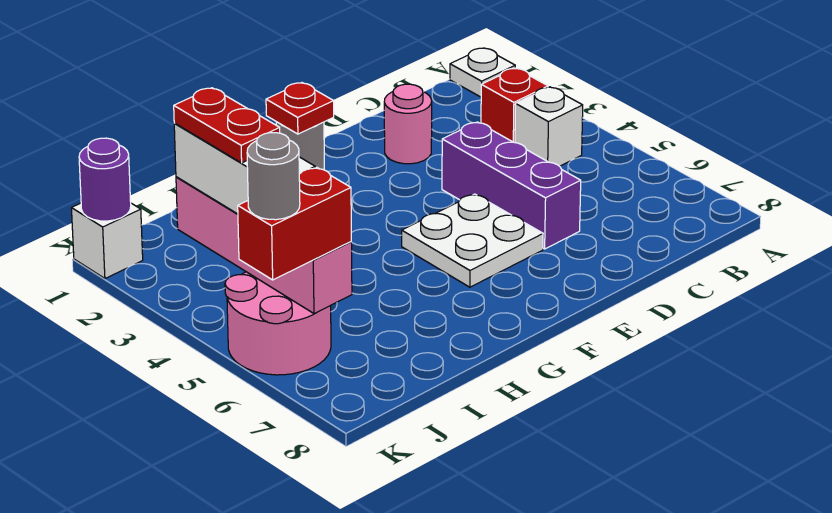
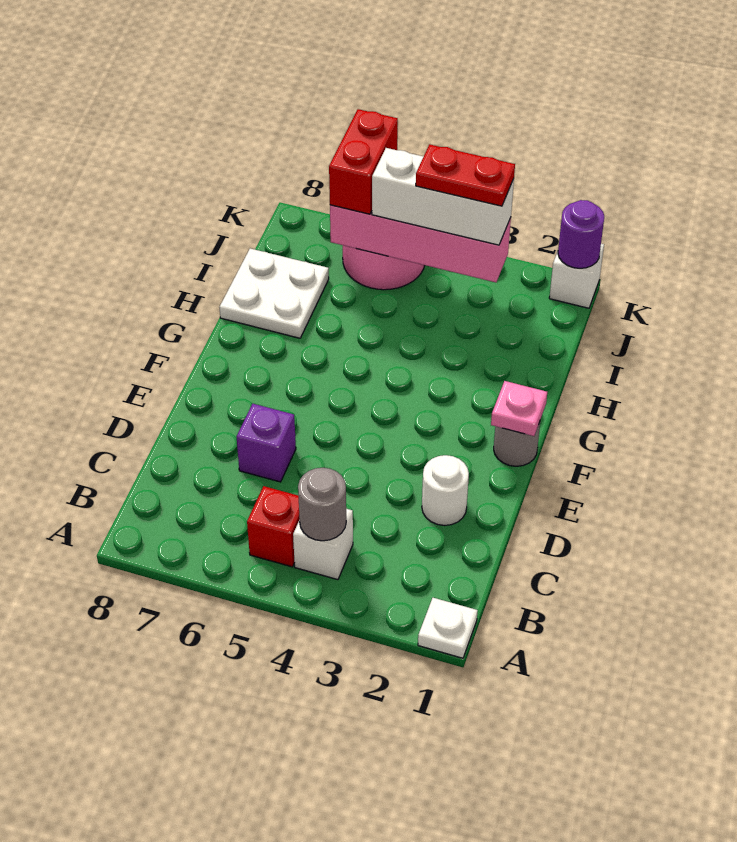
red 1x1 brick [481,68,548,143] -> red 1x1 brick moved to [247,486,300,567]
pink 1x1 round brick [384,84,432,164] -> white 1x1 round brick [422,455,469,525]
purple 1x3 brick [442,122,581,249] -> purple 1x1 brick [237,404,296,482]
white 2x2 plate [402,194,543,287] -> white 2x2 plate moved to [220,249,329,338]
red 1x1 plate [266,83,334,134] -> pink 1x1 plate [491,381,547,436]
grey 1x1 round brick [247,133,300,220] -> grey 1x1 round brick moved to [298,468,346,541]

